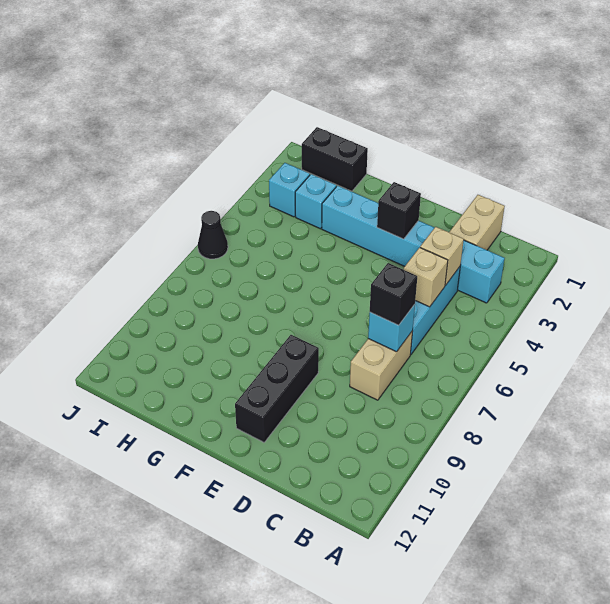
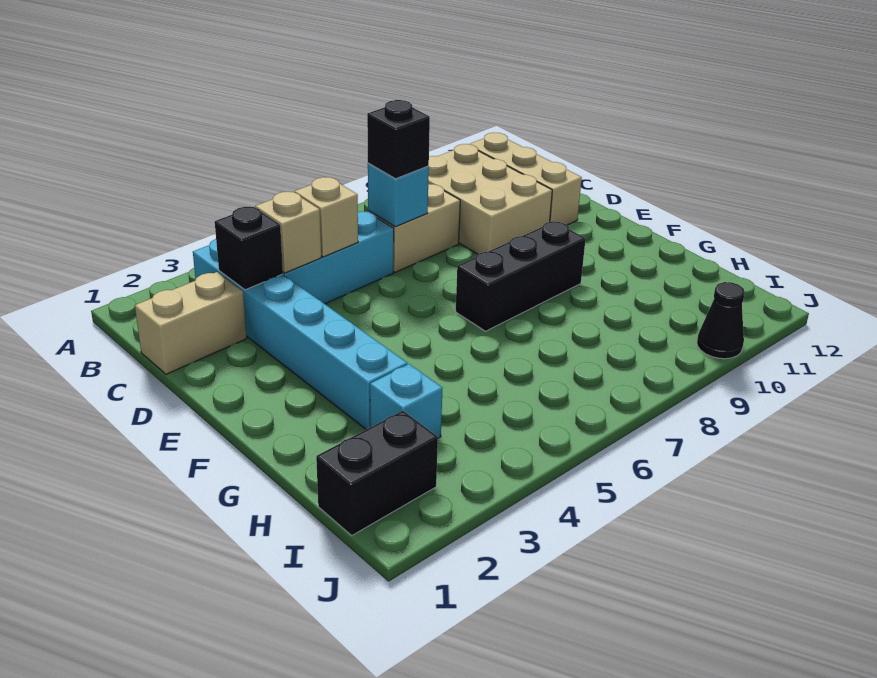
none -> tan 2x3 brick [428,144,552,254]
none -> tan 1x3 brick [470,132,582,225]
black 1x1 brick [377,182,421,239] -> black 1x1 brick moved to [215,207,283,290]
black 1x3 brick [235,335,319,442] -> black 1x3 brick moved to [456,221,586,331]
black 1x2 brick [302,127,368,191] -> black 1x2 brick turned to [316,411,438,535]
cyan 1x1 brick [269,163,310,217] -> none
black 1x1 cone [198,211,228,259] -> black 1x1 cone moved to [697,282,745,359]

